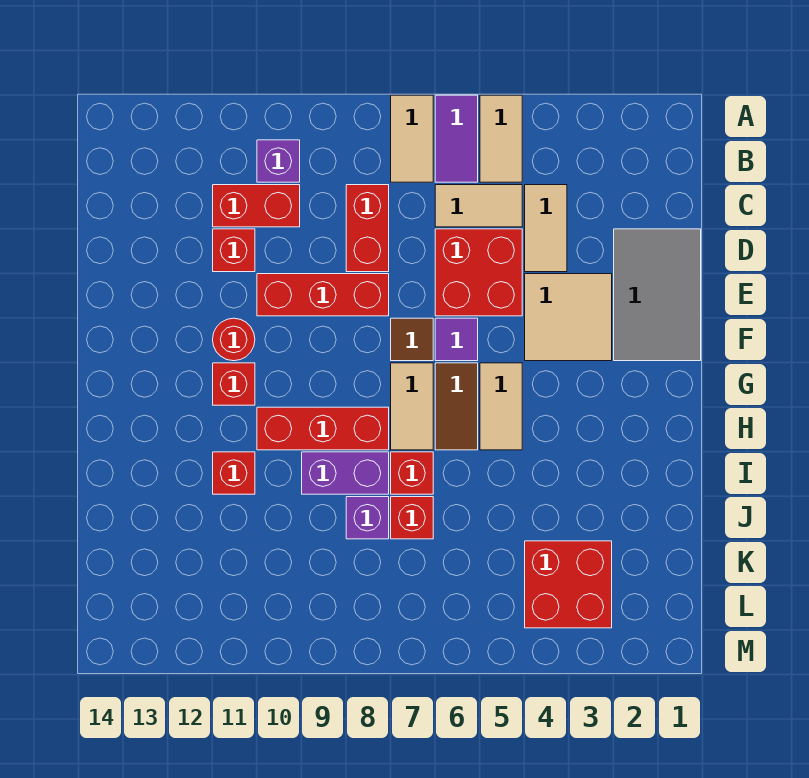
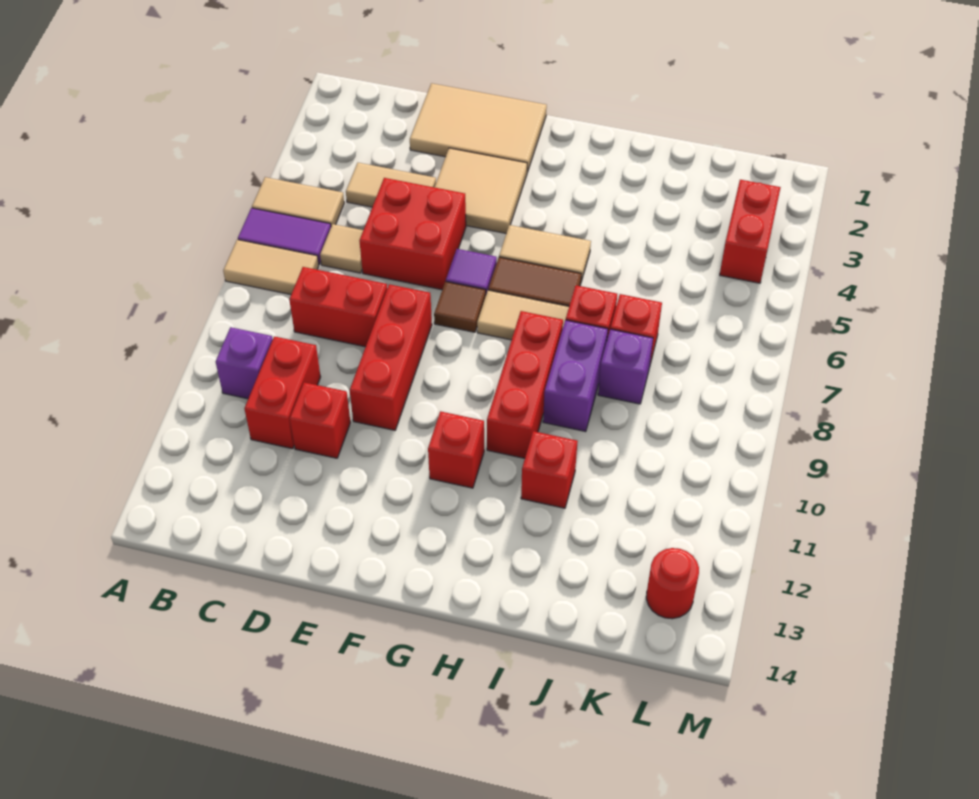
tan 1x2 tile [435,185,522,227] -> tan 1x1 tile [320,224,363,273]
grey 2x3 tile [614,229,701,361] -> tan 2x3 tile [410,83,547,172]
red 1x1 round brick [213,318,255,361] -> red 1x1 round brick moved to [646,548,699,619]
red 2x2 brick [525,541,612,628] -> red 1x2 brick [720,180,781,283]

